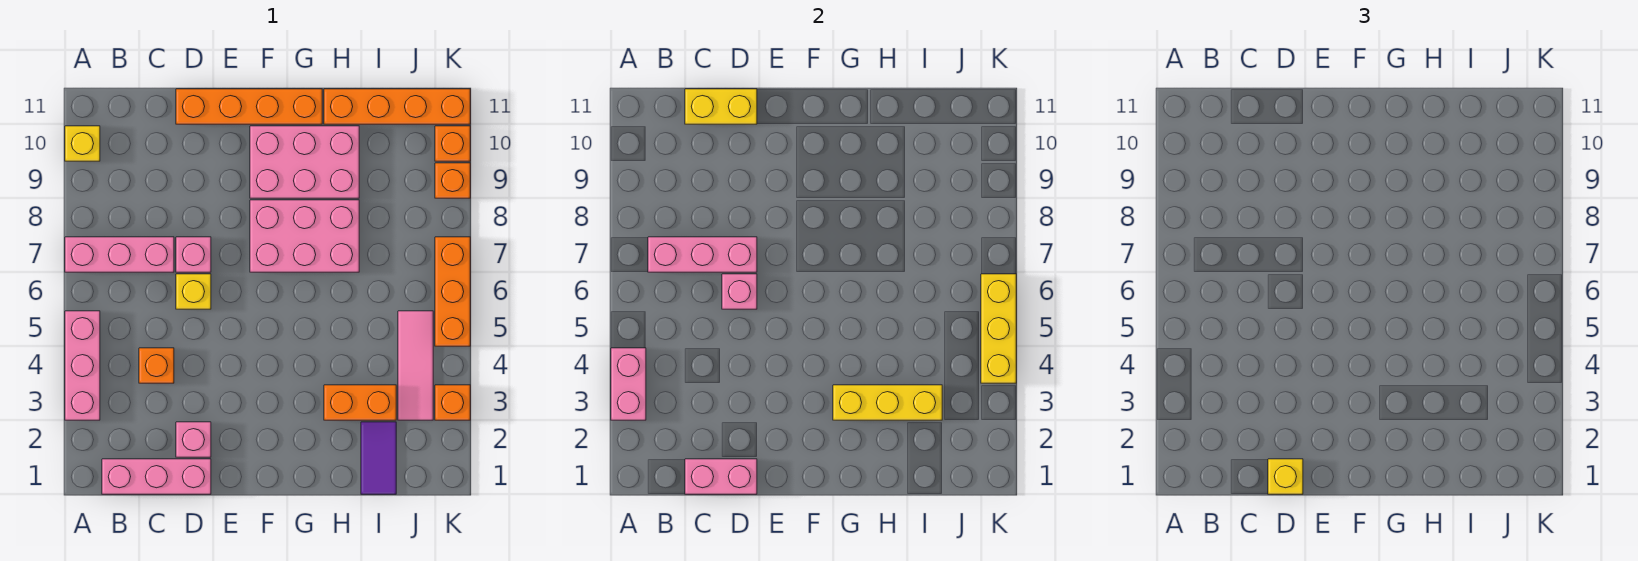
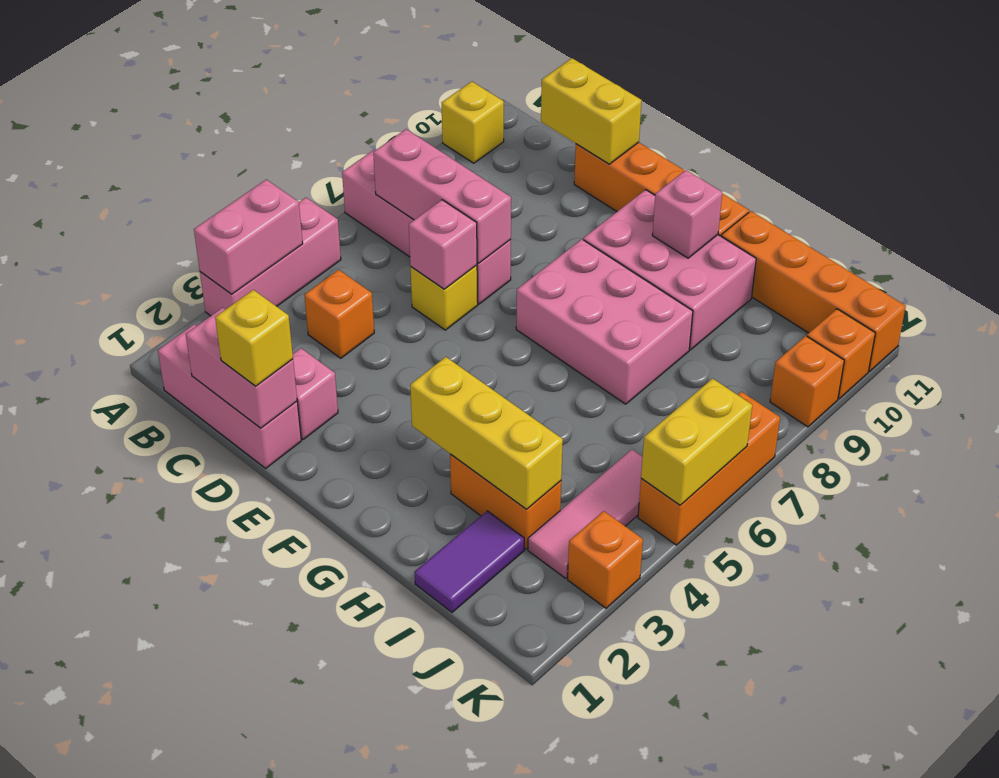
none -> pink 1x1 brick [652,170,722,258]
yellow 1x3 brick [981,274,1016,383] -> yellow 1x2 brick [641,379,752,505]

